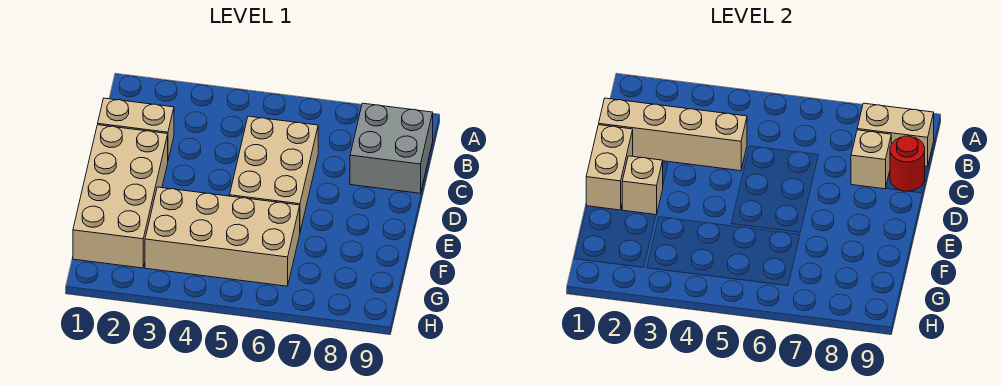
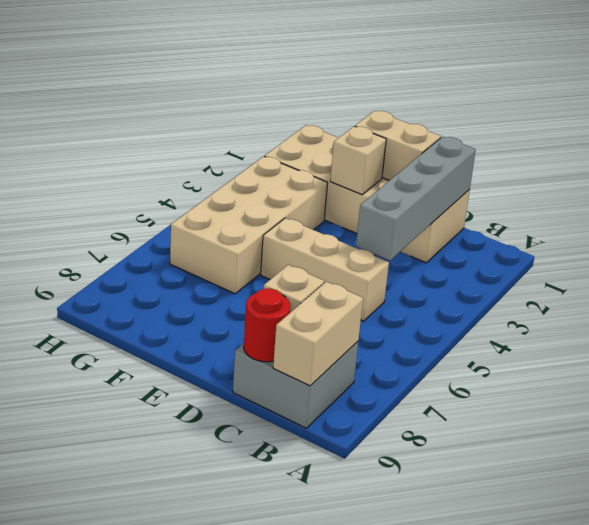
tan 1x4 brick [599,98,747,171] -> grey 1x4 brick [356,137,476,260]
tan 2x3 brick [230,116,318,231] -> tan 1x3 brick [261,218,389,321]

